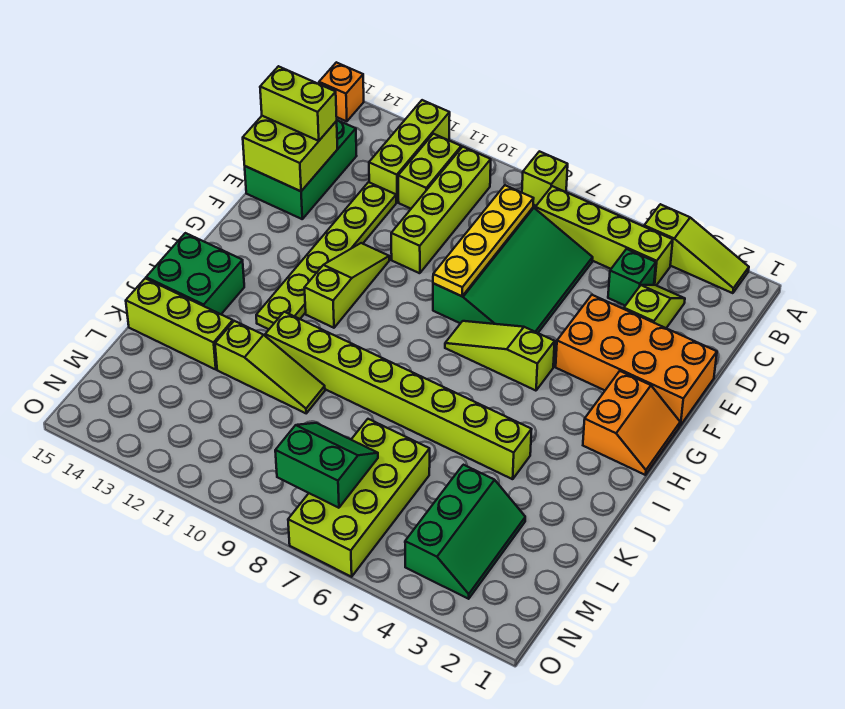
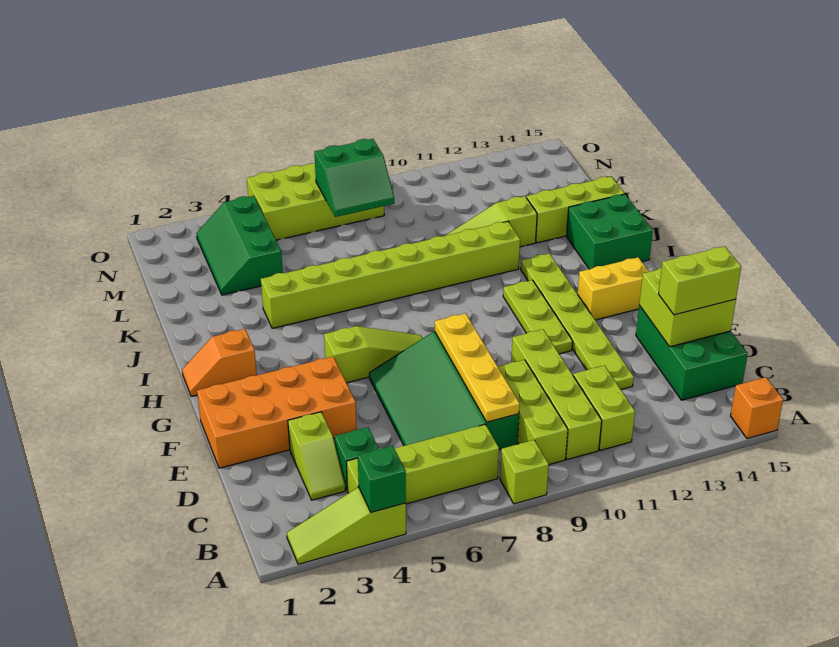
none -> green 1x1 brick [358,446,406,512]
lime 1x3 brick [369,100,450,202] -> lime 1x3 brick moved to [498,360,568,465]
lime 1x3 slope [305,243,389,328] -> lime 1x3 plate [503,280,573,354]
orange 2x2 slope [583,371,680,475] -> orange 1x2 slope [182,329,257,397]
none -> yellow 1x2 brick [578,257,649,320]
lime 2x4 brick [288,419,430,577] -> lime 2x4 brick turned to [247,163,384,240]

